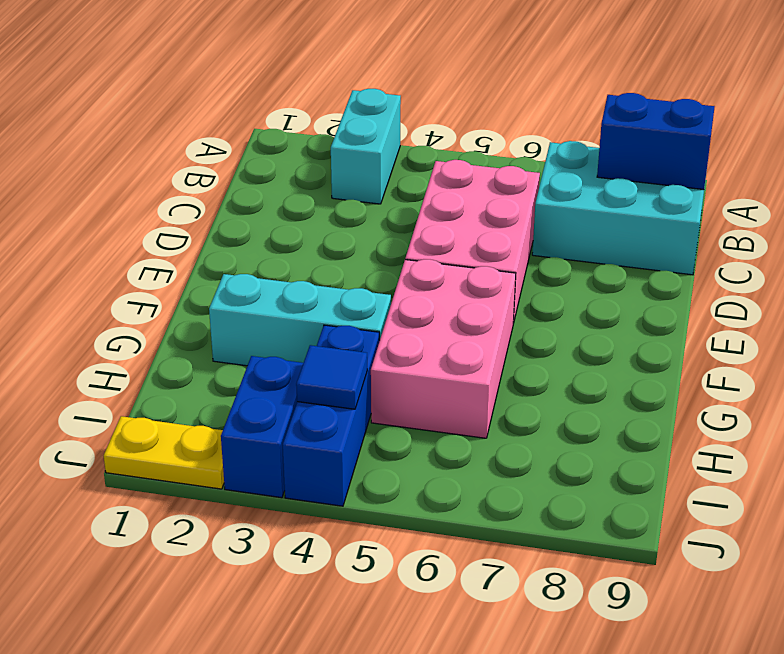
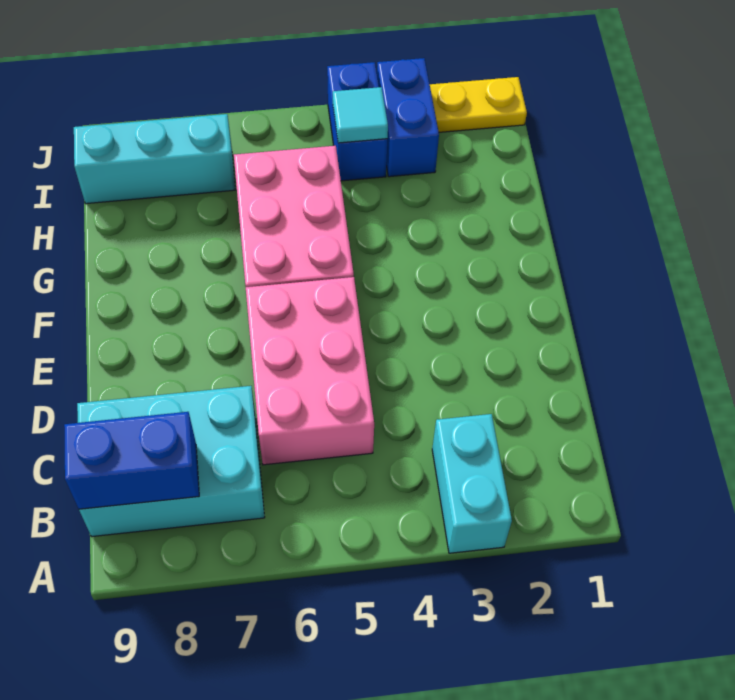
cyan 1x3 brick [209,274,391,366] -> cyan 1x3 brick moved to [74,114,235,204]
blue 1x3 brick [283,325,380,506] -> blue 1x2 brick [327,62,387,181]
blue 1x1 tile [296,345,367,409] -> cyan 1x1 tile [333,87,388,143]

